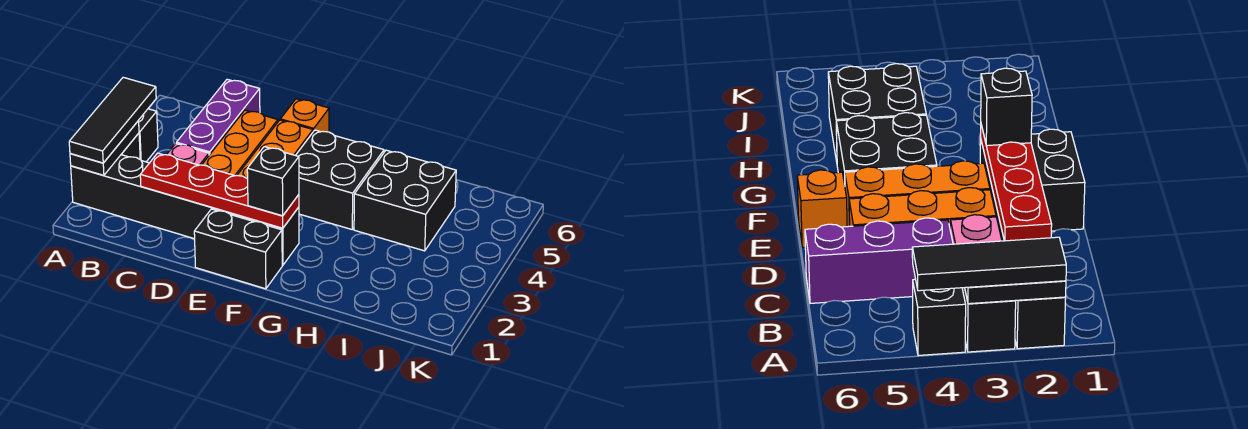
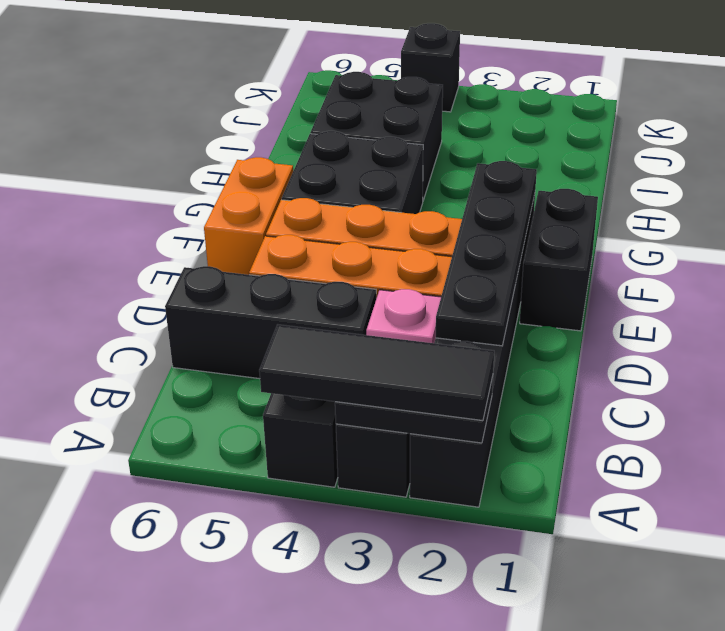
red 1x4 plate [140,153,299,228] -> black 1x4 plate [436,161,537,346]
purple 1x3 brick [176,79,260,155] -> black 1x3 brick [165,266,376,379]
orange 1x1 brick [280,99,329,132] -> orange 1x2 brick [204,157,293,275]
black 1x1 brick [247,147,299,216] -> black 1x1 brick moved to [401,23,460,112]

